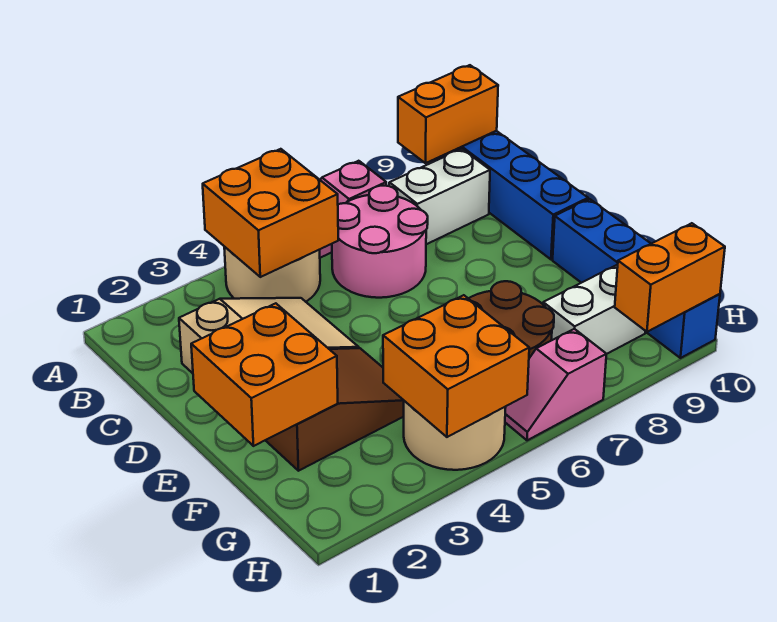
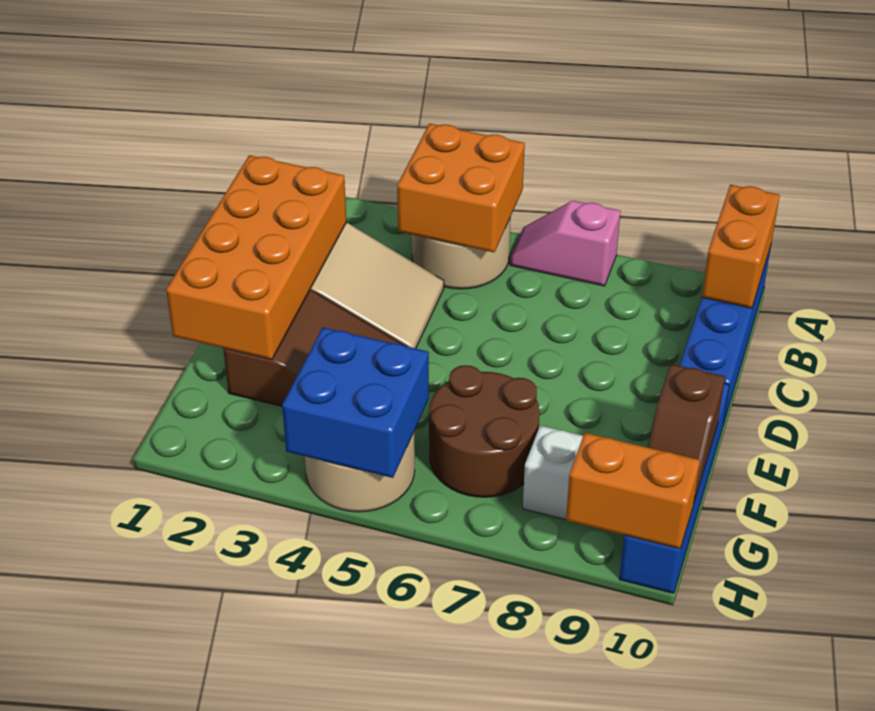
orange 1x2 brick [398,65,498,163] -> orange 1x2 brick turned to [702,185,780,308]
pink 2x2 round brick [332,186,428,298] -> none
white 1x2 brick [389,149,490,244] -> none
orange 2x2 brick [191,303,338,446] -> orange 2x4 brick [166,155,346,360]
none -> brown 1x2 slope [648,364,725,502]
orange 2x2 brick [383,295,529,437] -> blue 2x2 brick [282,327,429,478]
pink 1x2 slope [505,329,606,440] -> none

